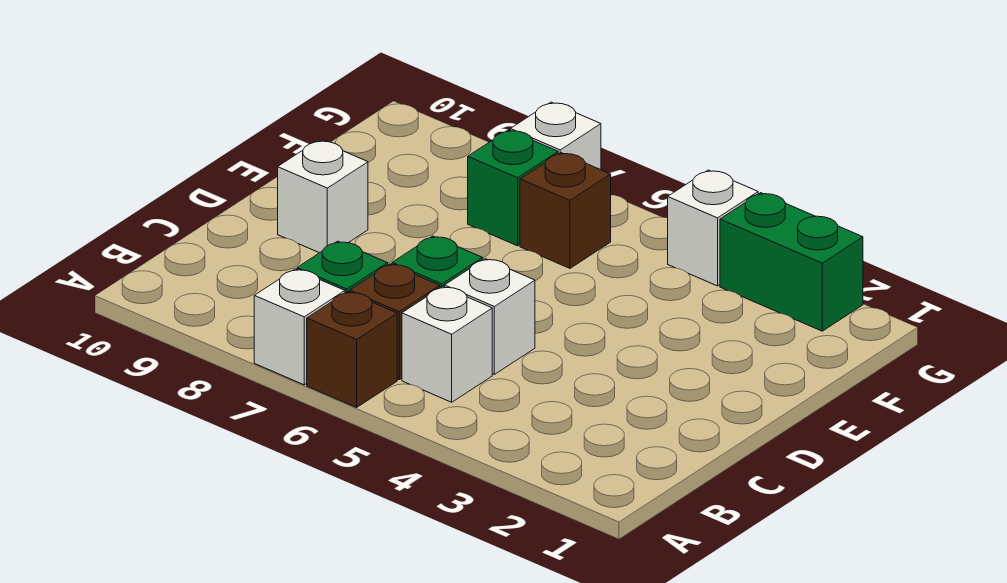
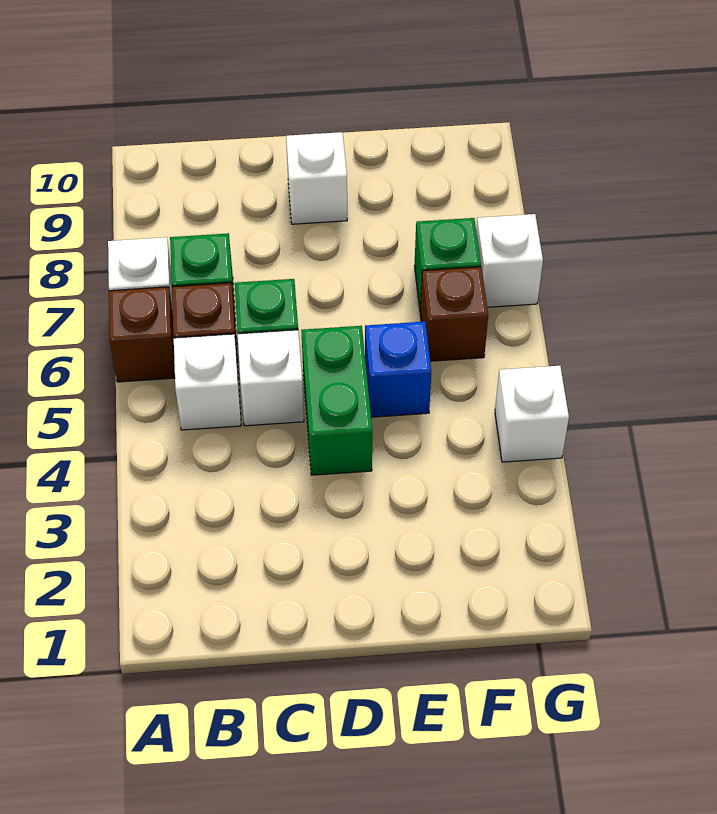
none -> blue 1x1 brick [365,322,431,417]
green 1x2 brick [720,193,863,331] -> green 1x2 brick moved to [301,326,372,475]

